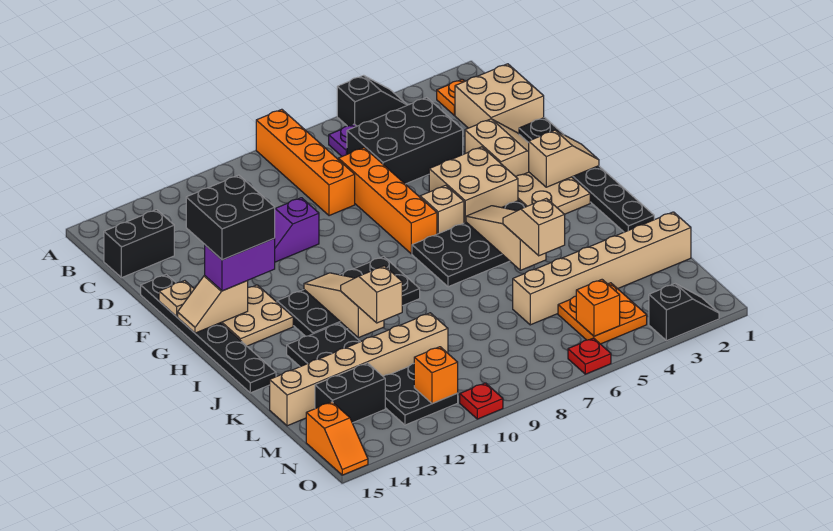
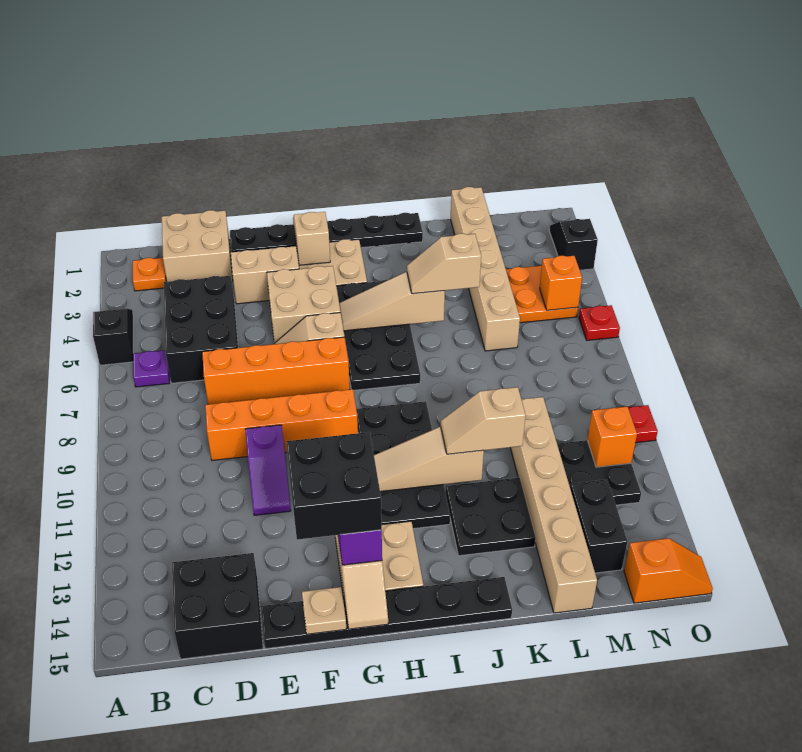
orange 1x4 brick [256,109,355,216] -> orange 1x4 brick moved to [205,389,358,461]
black 1x2 brick [104,210,174,278] -> black 2x2 brick [172,553,263,659]

